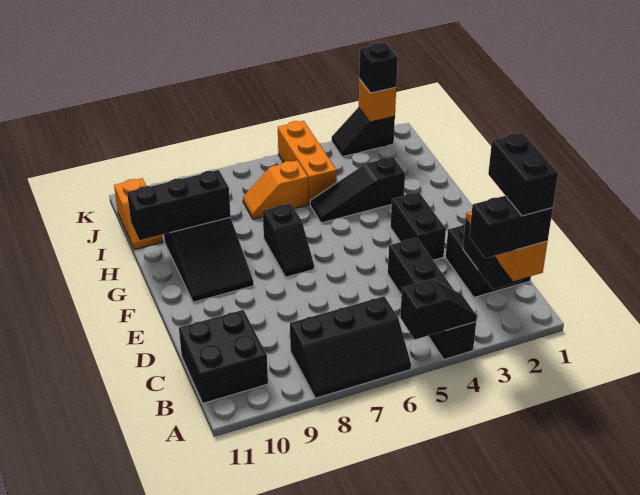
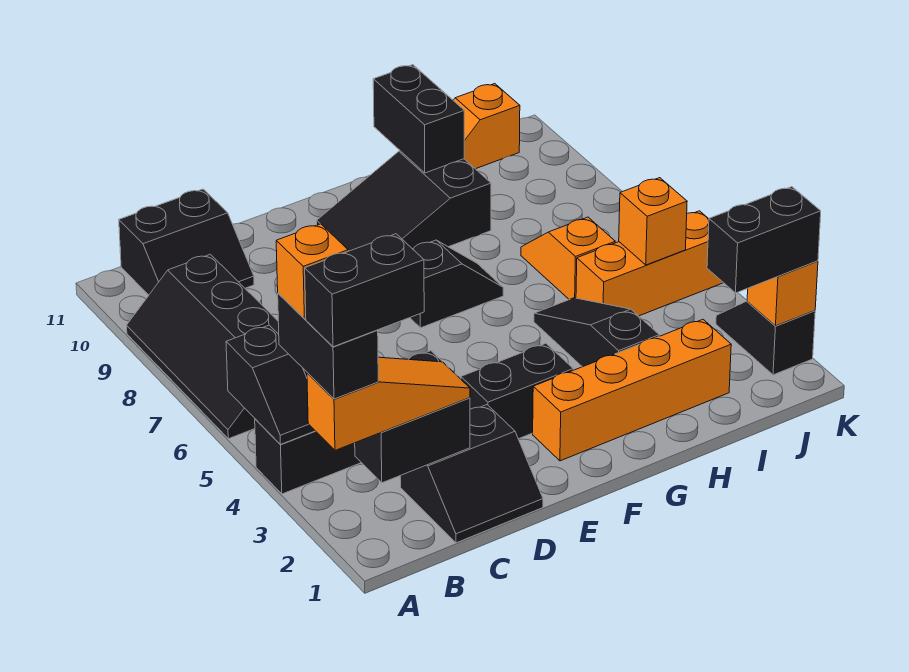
none -> orange 1x1 brick [276,224,348,319]
black 2x3 slope [290,296,411,398] -> black 2x4 slope [127,254,307,439]
black 2x2 brick [179,310,268,403] -> black 2x2 slope [119,189,254,295]
none -> orange 1x4 brick [533,319,731,461]
black 1x2 slope [263,203,314,277] -> black 1x2 slope turned to [410,240,503,328]
black 1x3 brick [127,170,231,240] -> black 1x2 brick [373,65,464,173]
none -> orange 1x1 brick [619,178,687,265]
black 1x1 brick [359,43,398,93] -> black 1x2 brick [707,187,821,293]

